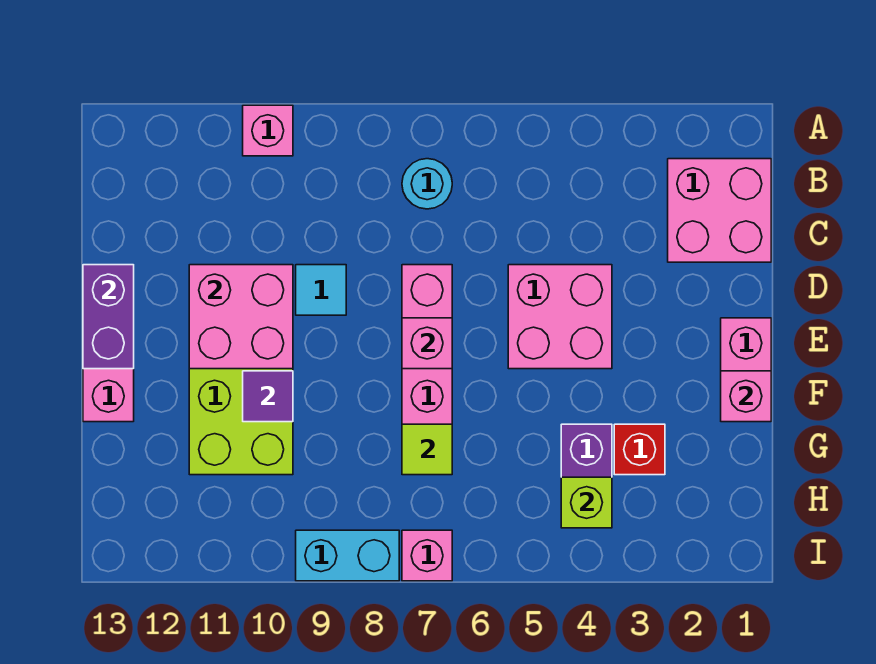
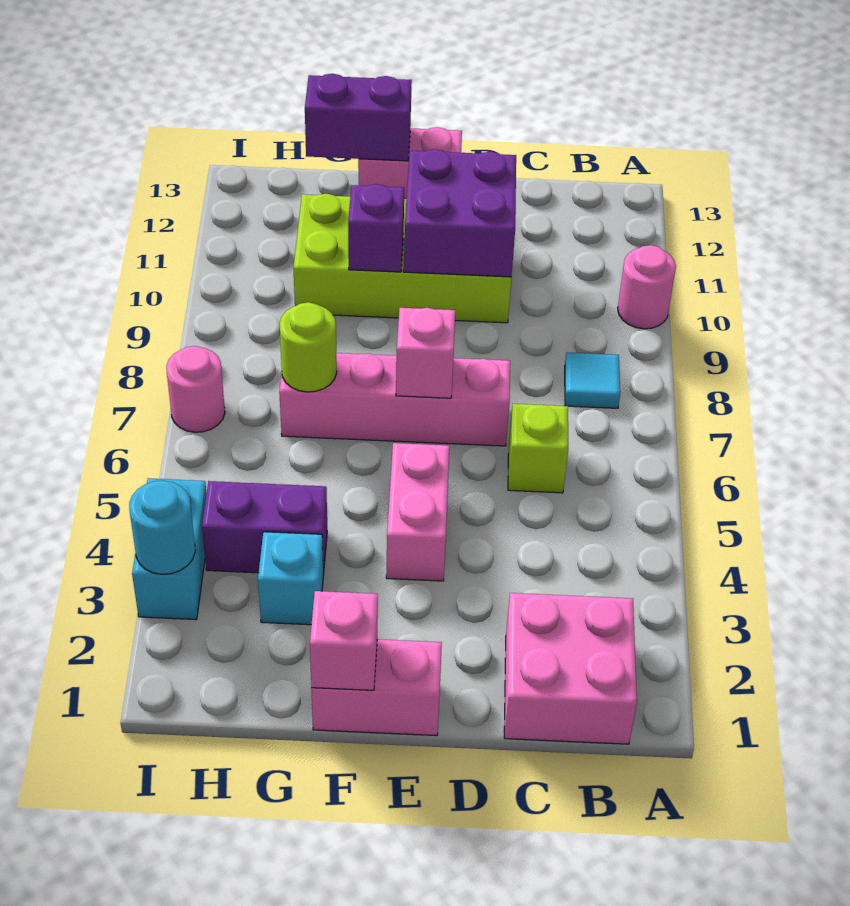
pink 1x1 brick [243,105,293,156] -> pink 1x1 round brick [618,245,676,329]
cyan 1x1 round brick [402,159,452,209] -> cyan 1x1 round brick moved to [129,481,195,574]
pink 2x2 brick [508,265,612,369] -> pink 1x2 brick [386,443,449,581]
cyan 1x1 tile [296,265,346,315] -> cyan 1x1 tile moved to [565,352,620,408]
pink 2x2 brick [189,265,293,369] -> purple 2x2 brick [404,149,516,277]
purple 1x2 brick [83,265,134,369] -> purple 1x2 brick moved to [305,74,412,161]
purple 1x1 tile [243,371,293,422] -> purple 1x1 brick [348,184,404,272]
red 1x1 brick [614,424,665,475] -> cyan 1x1 brick [258,532,323,625]
lime 1x1 tile [402,424,452,475] -> lime 1x1 round brick [280,302,337,392]
lime 1x1 brick [561,477,612,528] -> lime 1x1 brick moved to [508,404,568,493]
pink 1x1 brick [402,530,452,581] -> pink 1x1 round brick [166,346,225,432]
cyan 1x2 brick [296,530,399,581] -> cyan 1x2 brick moved to [132,478,207,620]

